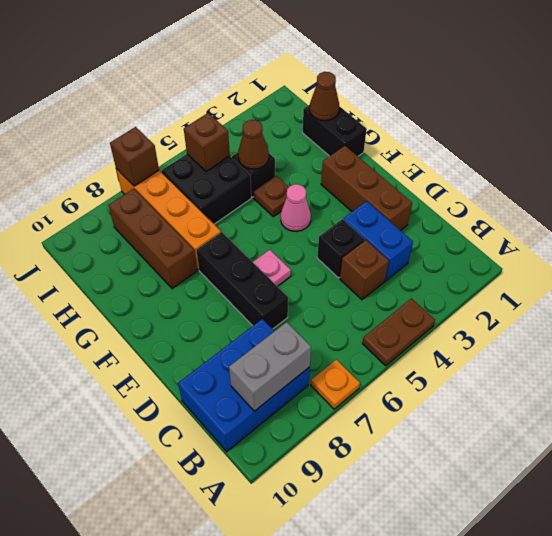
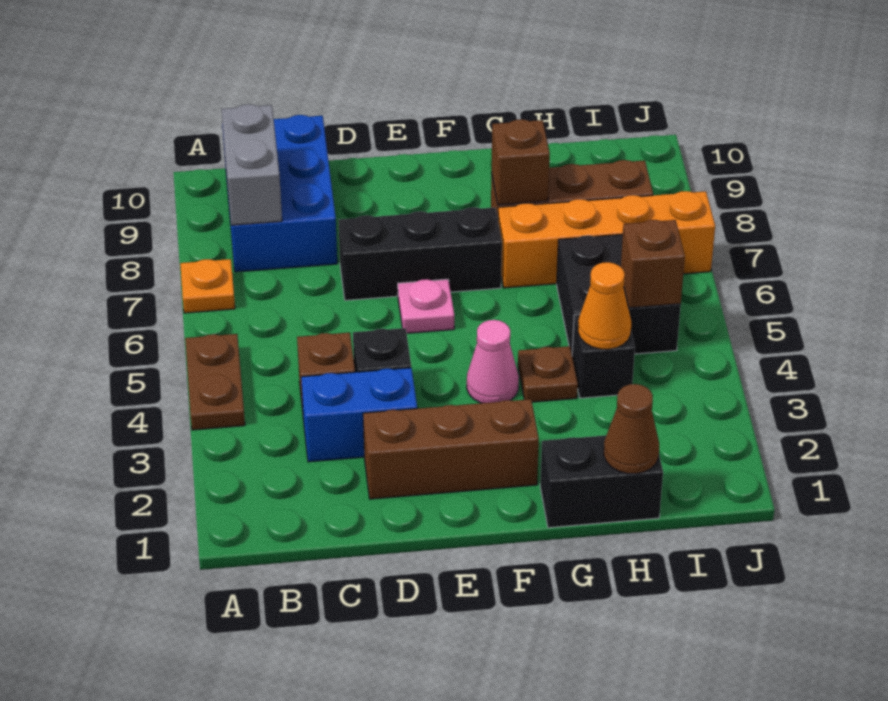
brown 1x1 cone [238,120,269,169] -> orange 1x1 cone [578,262,631,349]
brown 1x1 brick [110,127,159,186] -> brown 1x1 brick moved to [491,119,550,205]

